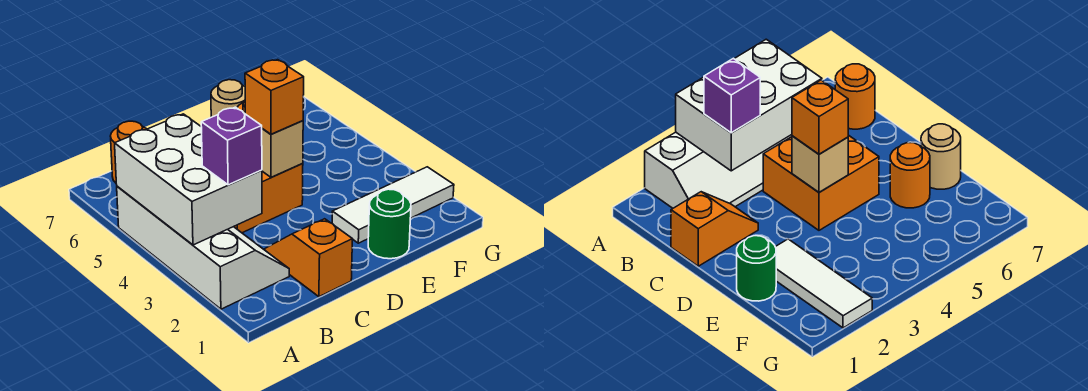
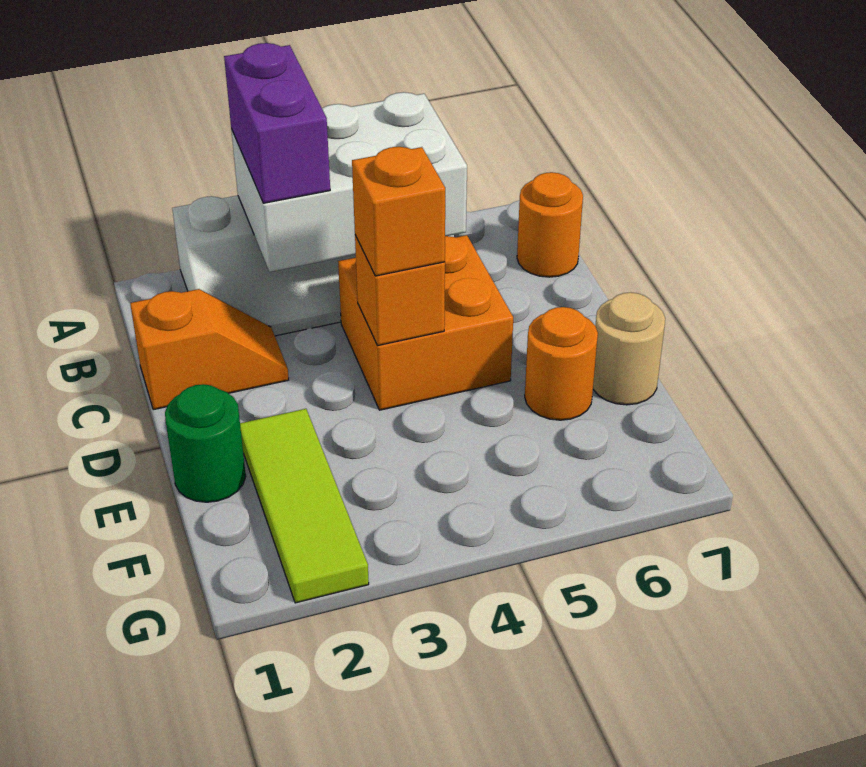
purple 1x1 brick [201,107,262,185] -> purple 1x2 brick [224,43,330,203]
tan 1x1 brick [262,121,303,177] -> orange 1x1 brick [355,235,445,346]
white 1x3 tile [332,167,454,243] -> lime 1x3 tile [240,409,369,603]

